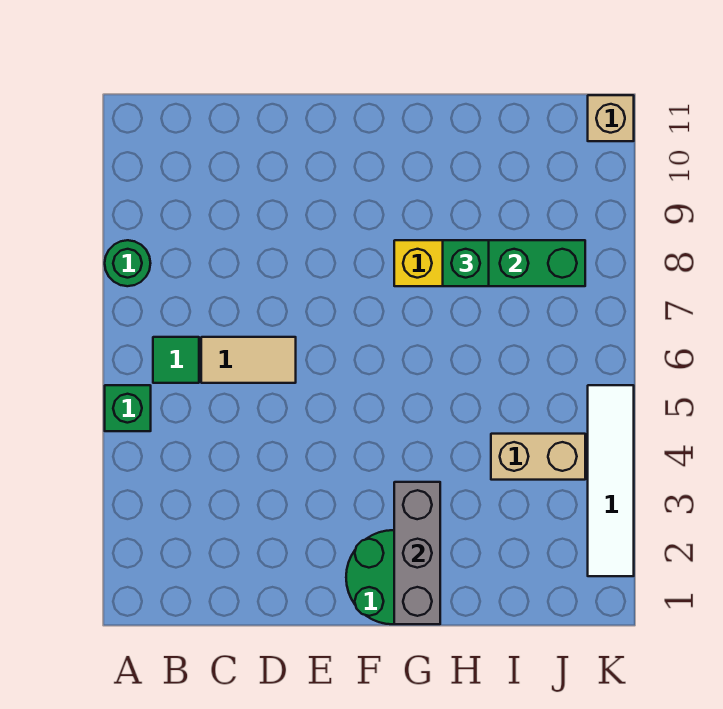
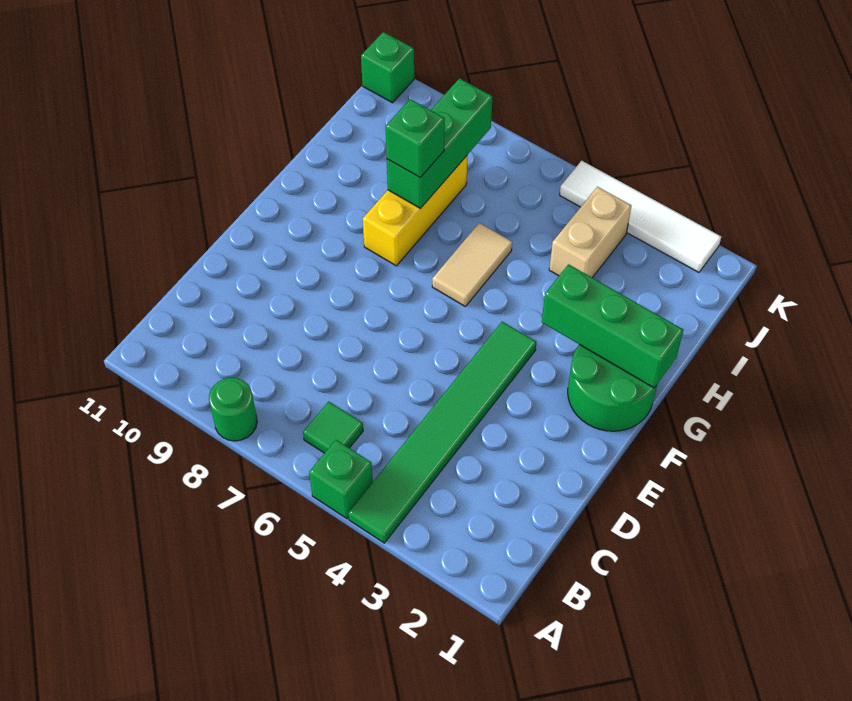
none -> green 1x6 tile [348,322,536,543]
tan 1x2 tile [201,337,296,383] -> tan 1x2 tile moved to [432,223,512,306]
grey 1x3 brick [394,482,440,624] -> green 1x3 brick [542,264,683,388]
tan 1x1 brick [588,95,634,141] -> green 1x1 brick [361,32,414,103]

